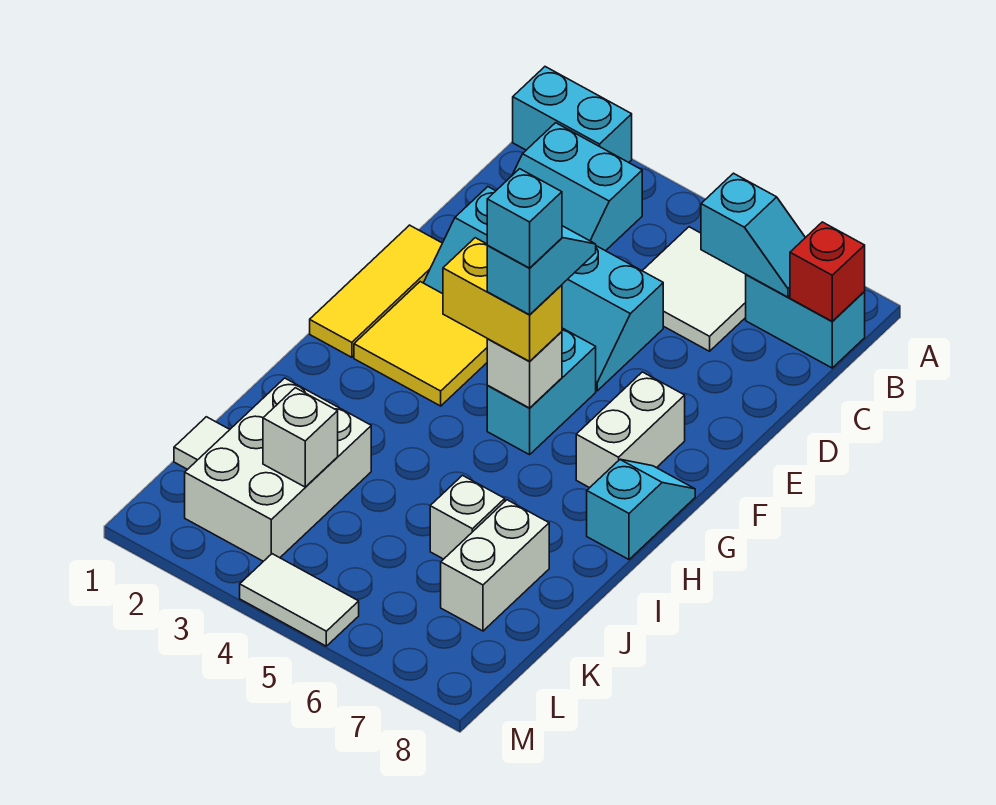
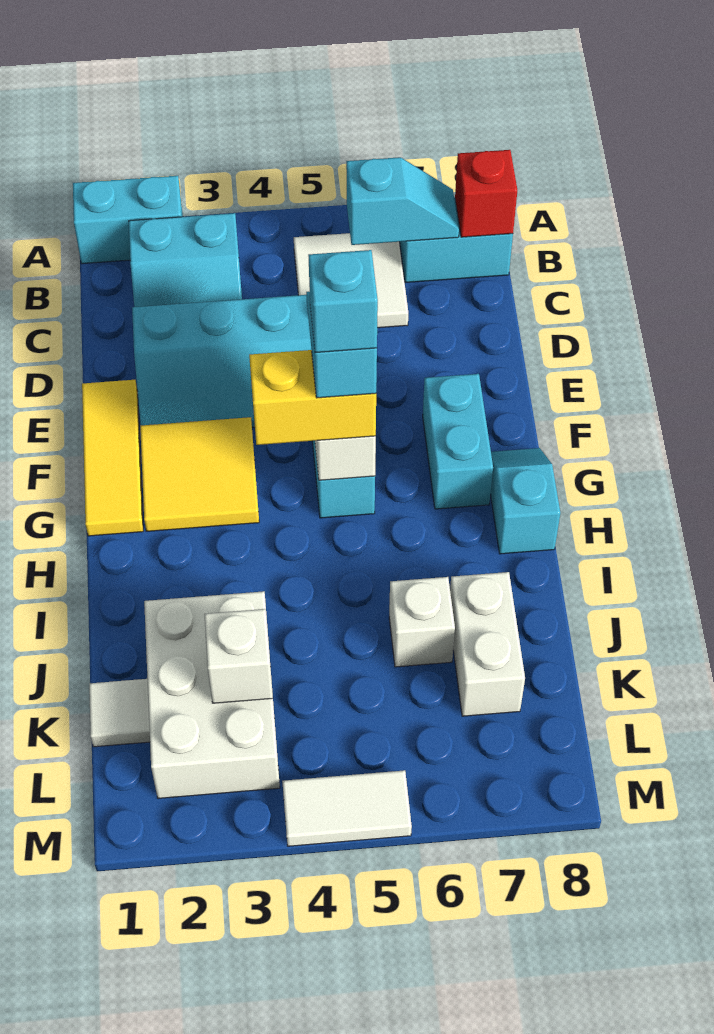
white 1x2 brick [576,372,685,488] -> cyan 1x2 brick [423,374,493,509]

